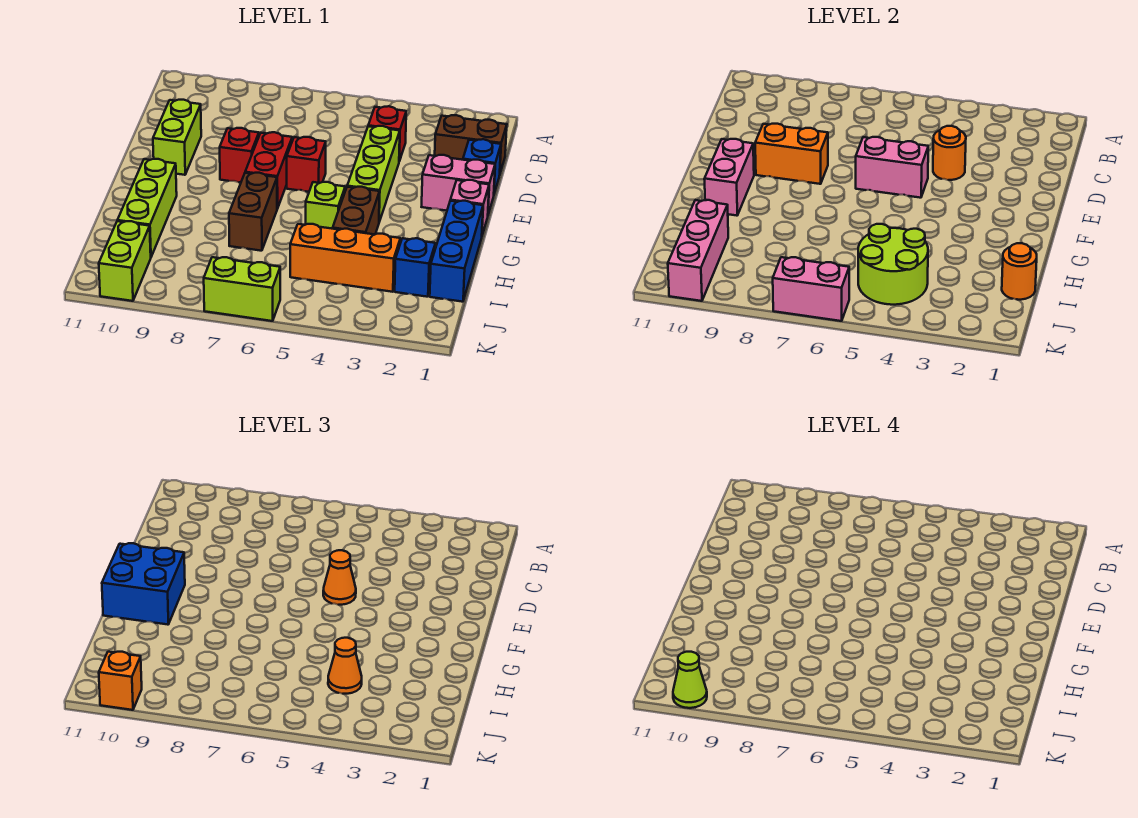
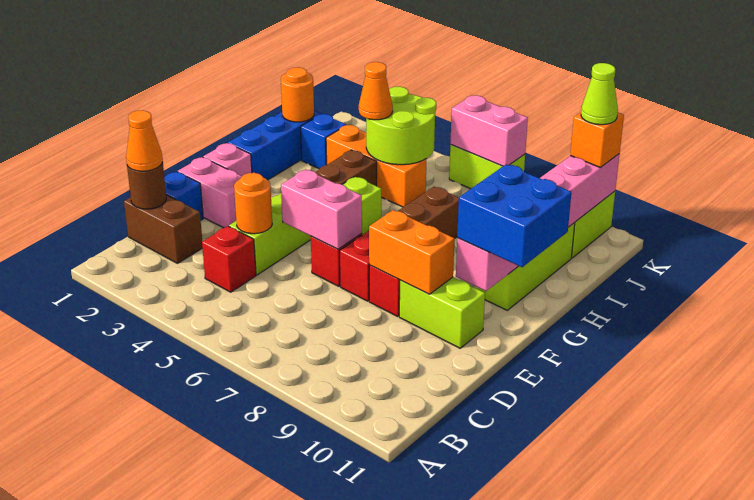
none -> brown 1x1 round brick [127,162,166,209]
lime 1x2 brick [153,100,201,175] -> lime 1x2 brick turned to [399,277,485,348]
orange 1x1 cone [323,550,356,605] -> orange 1x1 cone moved to [126,110,163,171]

